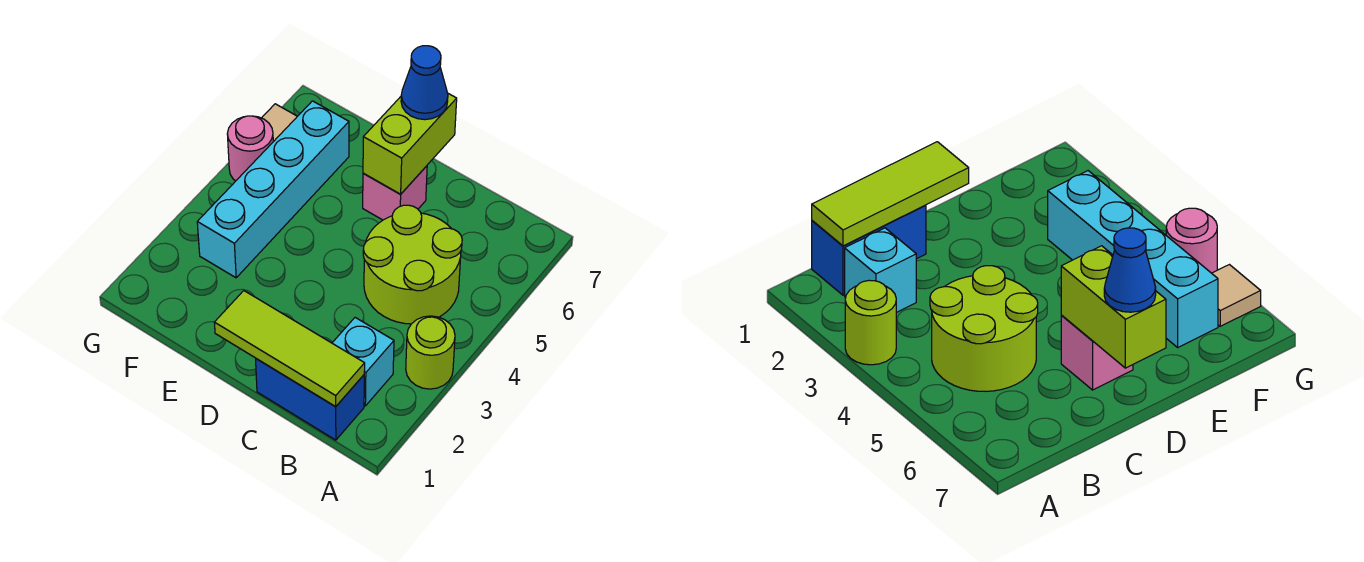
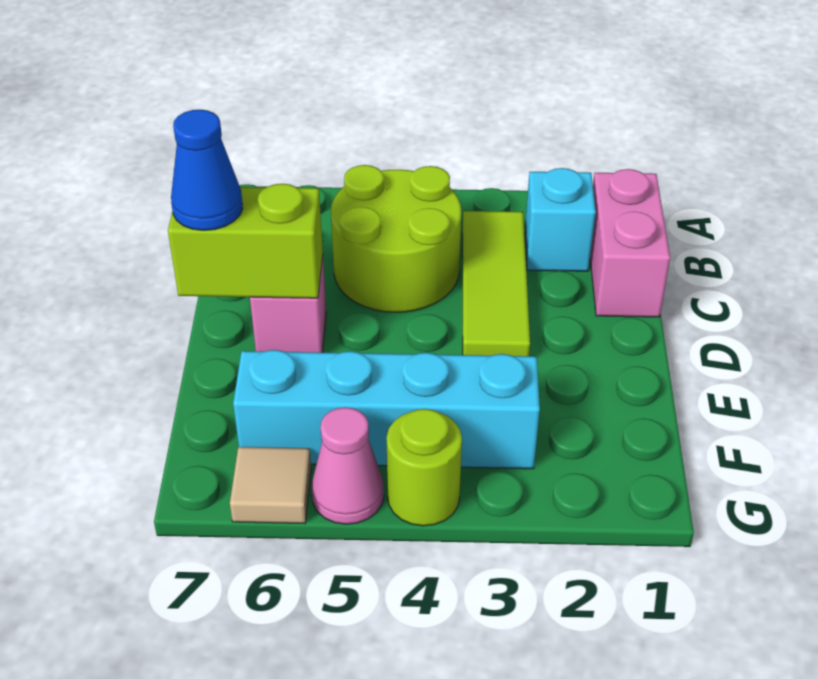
lime 1x1 round brick [406,316,455,389] -> lime 1x1 round brick moved to [387,409,462,526]
blue 1x2 brick [256,359,364,440] -> pink 1x2 brick [590,169,670,317]
lime 1x3 tile [214,291,365,407] -> lime 1x3 tile moved to [462,211,530,356]
pink 1x1 round brick [227,116,273,181] -> pink 1x1 cone [311,407,384,524]

